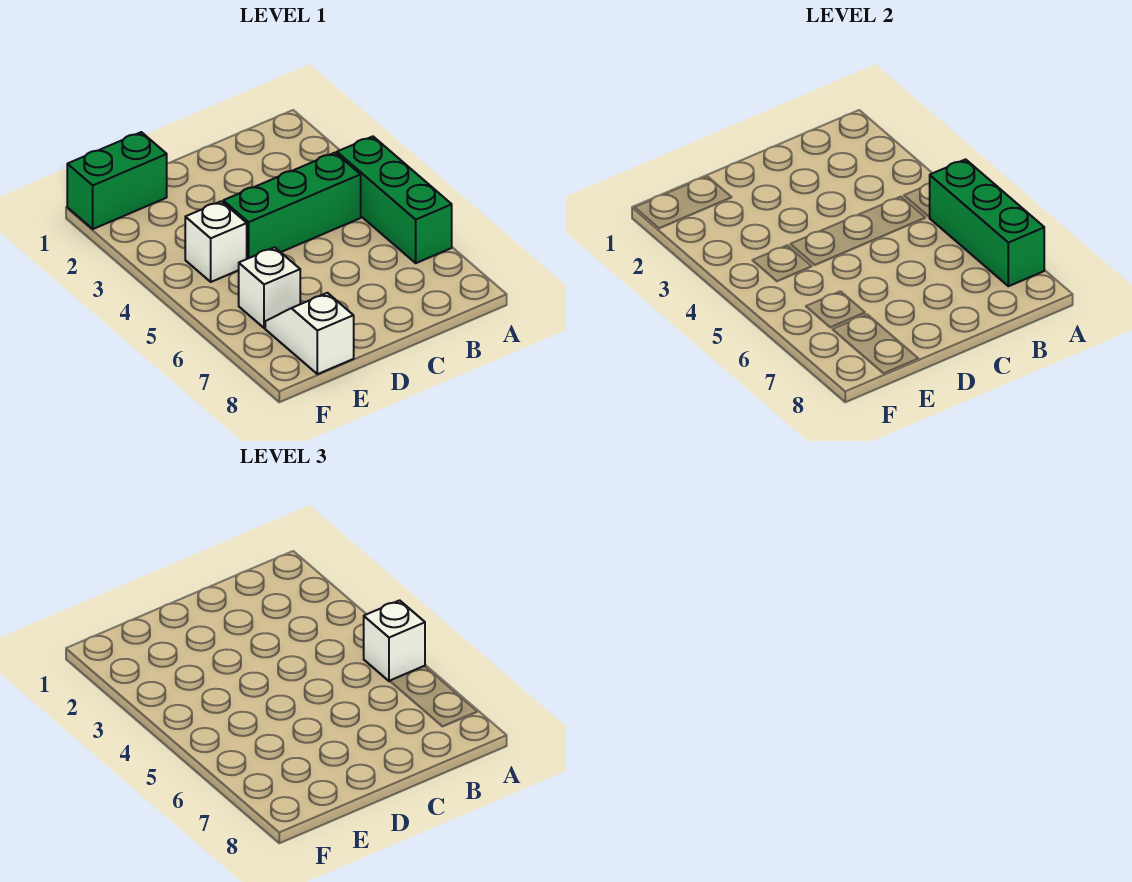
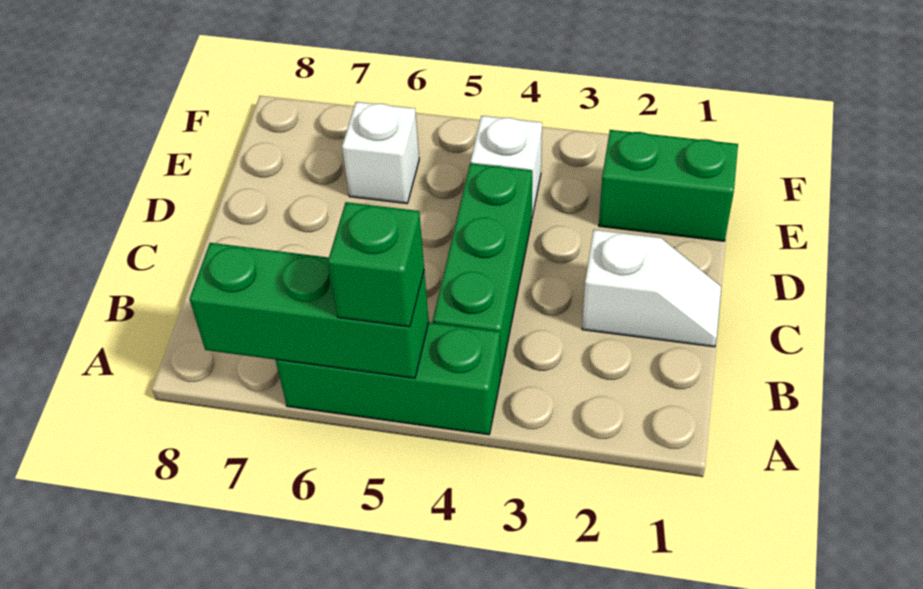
white 1x1 brick [364,600,425,681] -> green 1x1 brick [328,202,424,327]
green 1x2 brick [67,132,167,229] -> green 1x2 brick turned to [599,130,738,241]
white 1x2 slope [265,293,354,374] -> white 1x2 slope moved to [582,230,721,347]

